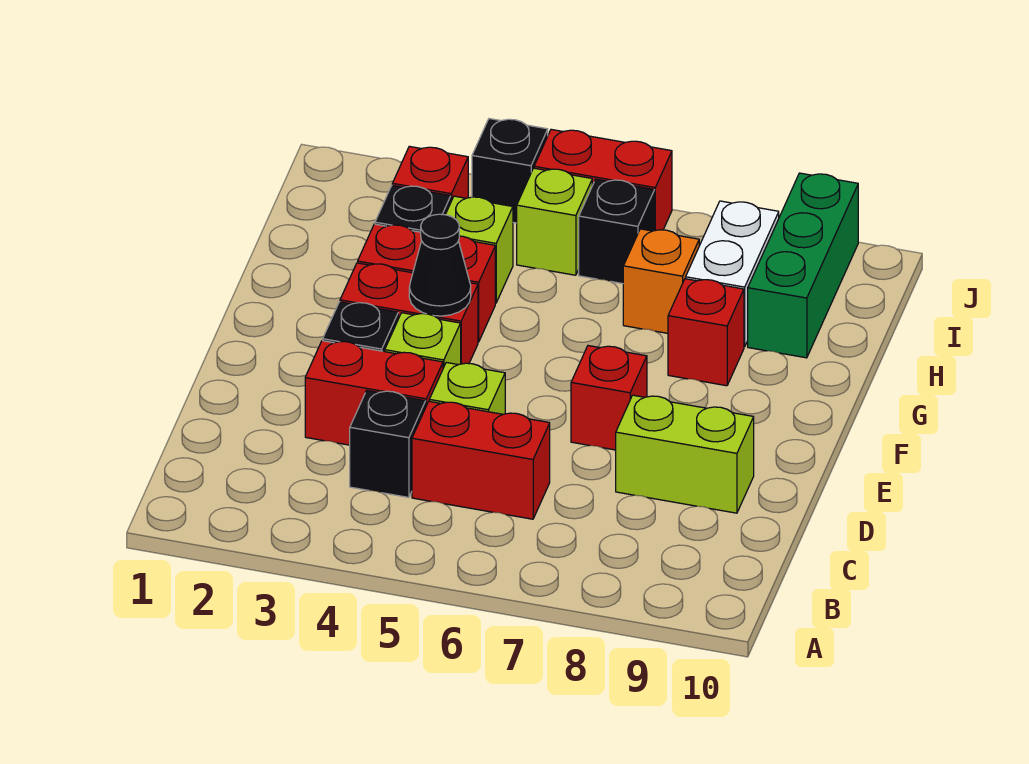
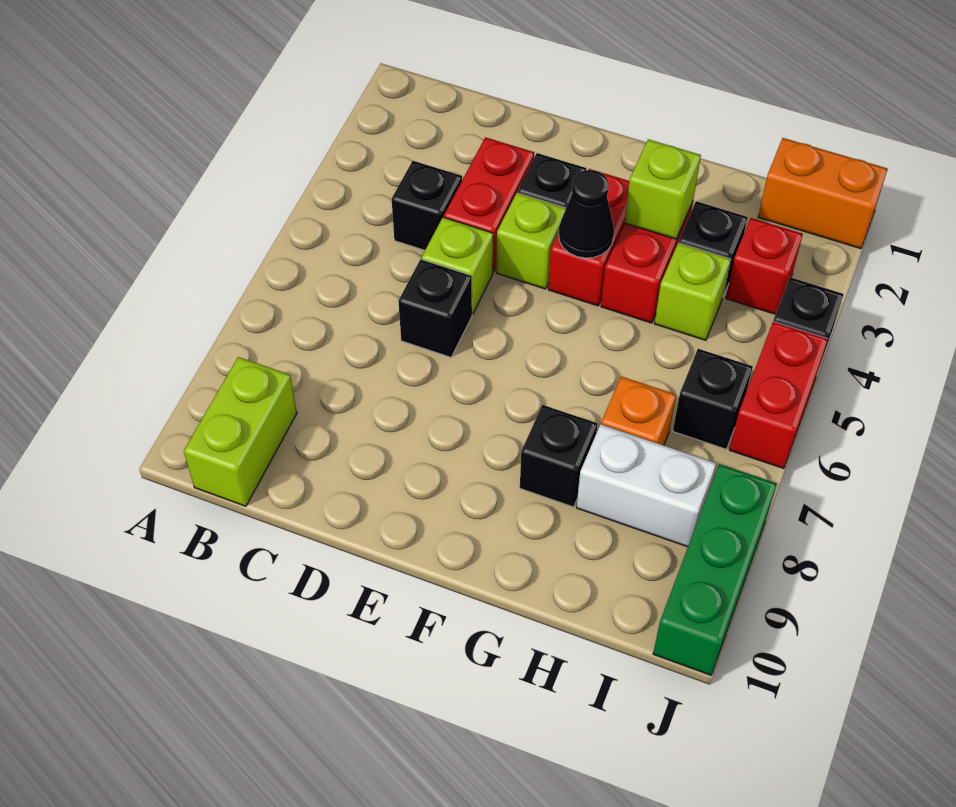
red 1x2 brick [412,401,550,519] -> none
none -> black 1x1 brick [398,259,472,357]
lime 1x2 brick [616,395,754,513] -> lime 1x2 brick moved to [184,357,297,506]
red 1x1 brick [571,346,647,450] -> none
red 1x1 brick [668,279,744,386] -> black 1x1 brick [520,405,598,507]
green 1x3 brick [748,173,858,358] -> green 1x3 brick turned to [653,464,777,675]
none -> orange 1x2 brick [758,138,888,249]
lime 1x1 brick [517,168,592,275] -> lime 1x1 brick moved to [625,139,701,239]

